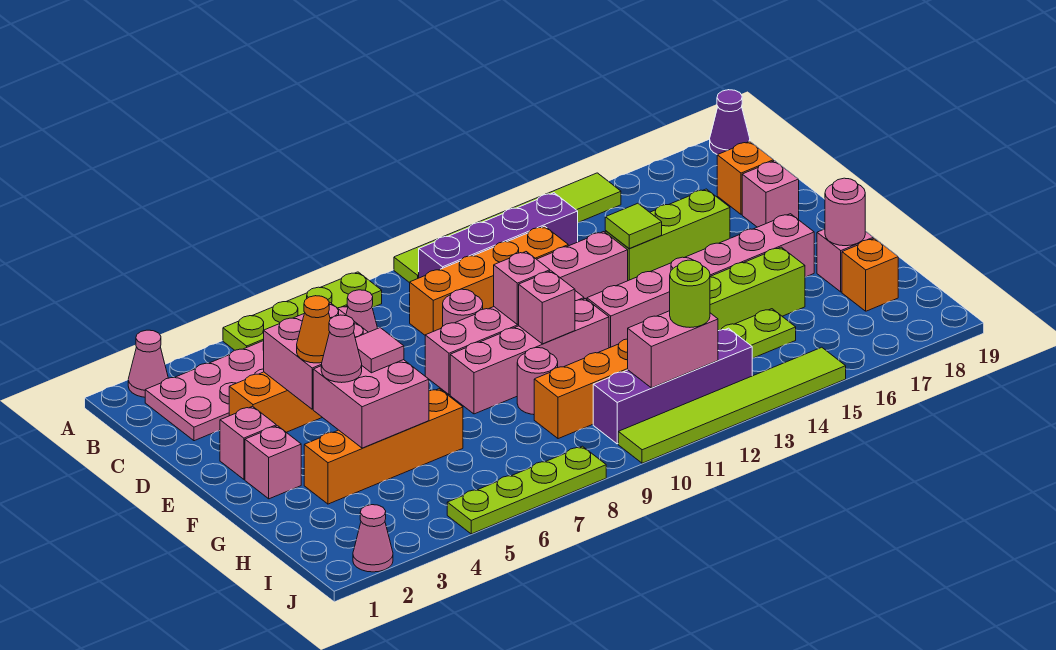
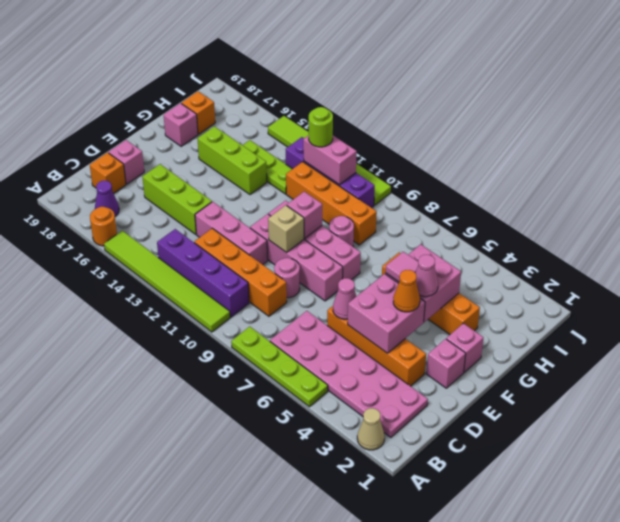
pink 1x1 cone [128,330,168,397] -> tan 1x1 cone [357,408,385,450]
none -> orange 1x1 round brick [90,207,117,246]
purple 1x1 cone [710,90,750,155] -> purple 1x1 cone moved to [95,181,119,217]
lime 1x1 tile [605,203,662,248] -> none
pink 1x1 brick [494,252,550,324] -> tan 1x1 brick [268,205,304,253]
pink 1x6 brick [587,214,814,348] -> none
pink 1x1 round brick [825,178,865,246] -> none
pink 1x1 cone [353,505,393,572] -> none
lime 1x4 plate [447,446,606,534] -> none

